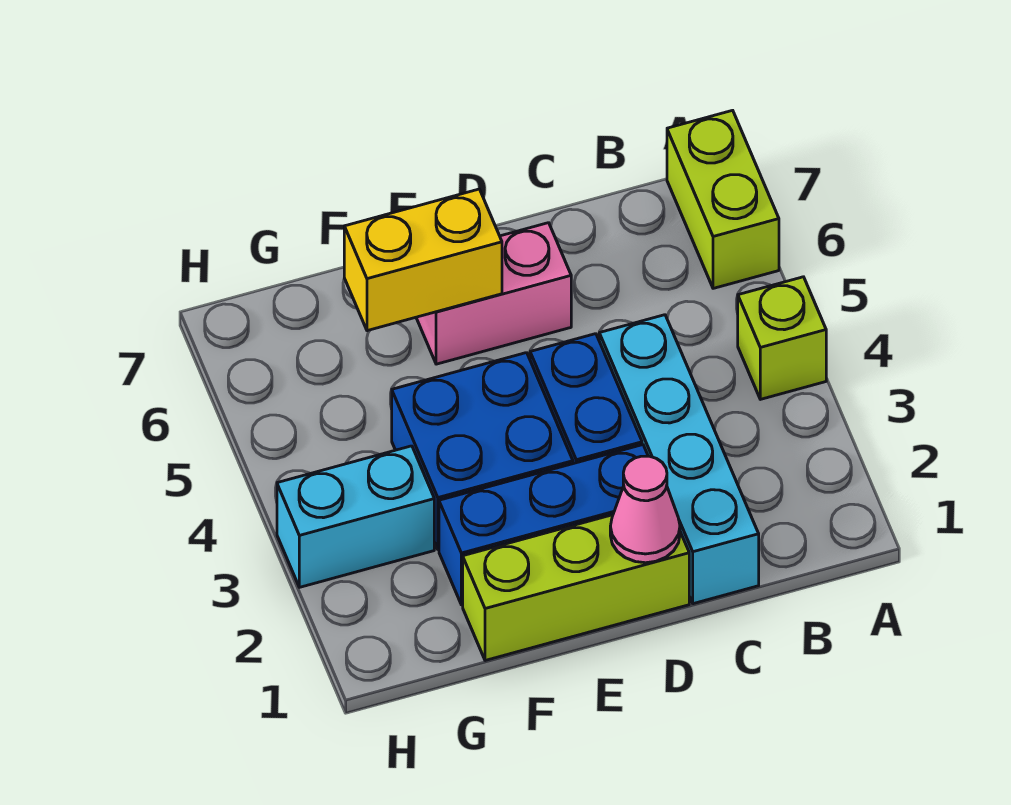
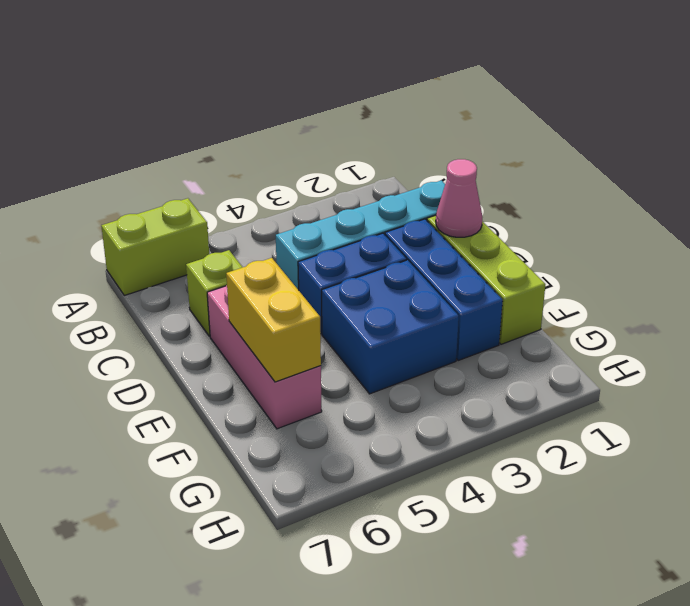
lime 1x1 brick [738,277,826,399] -> lime 1x1 brick moved to [186,250,243,336]
pink 1x2 brick [416,223,571,364] -> pink 1x3 brick [207,285,322,429]
cyan 1x2 brick [277,446,434,587] -> none

